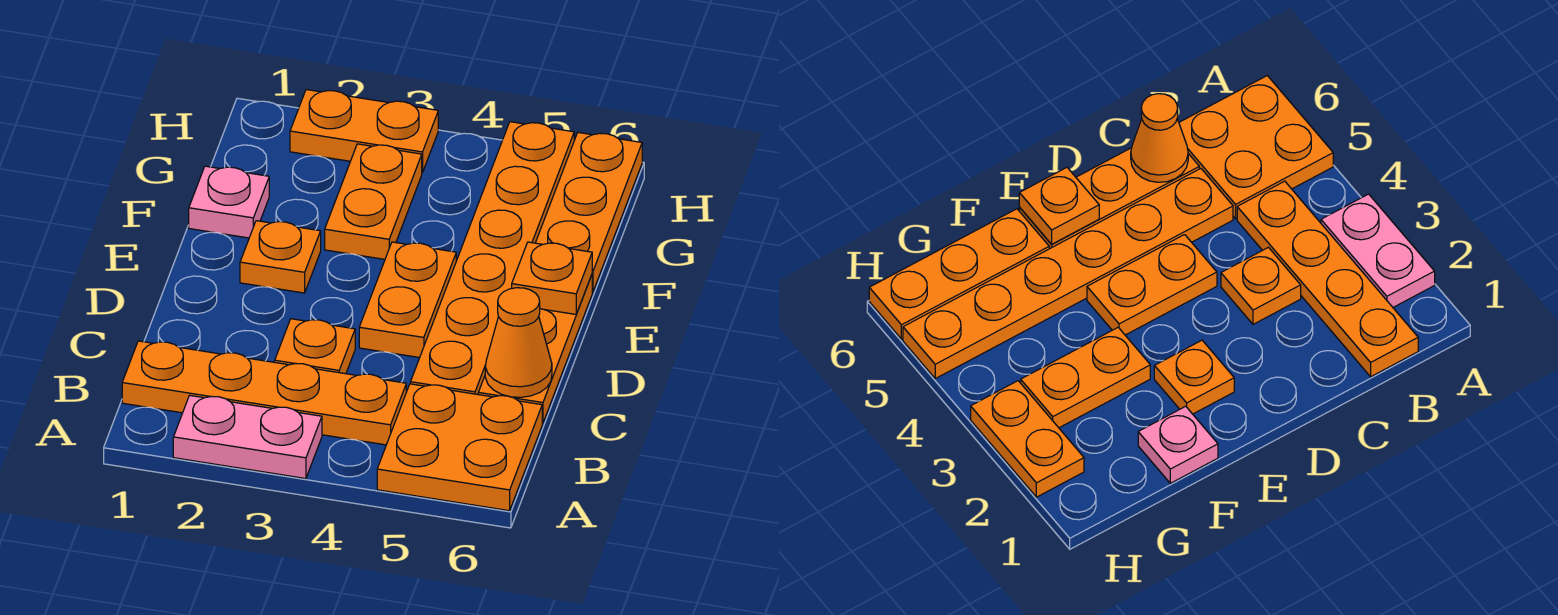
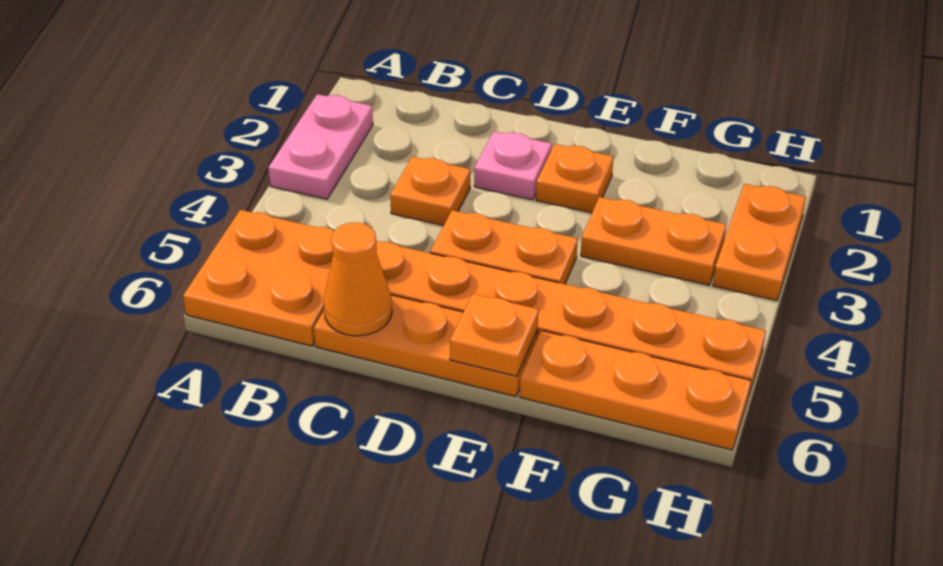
orange 1x4 plate [122,341,406,445] -> none
pink 1x1 plate [189,166,269,238] -> pink 1x1 plate moved to [474,131,552,200]

